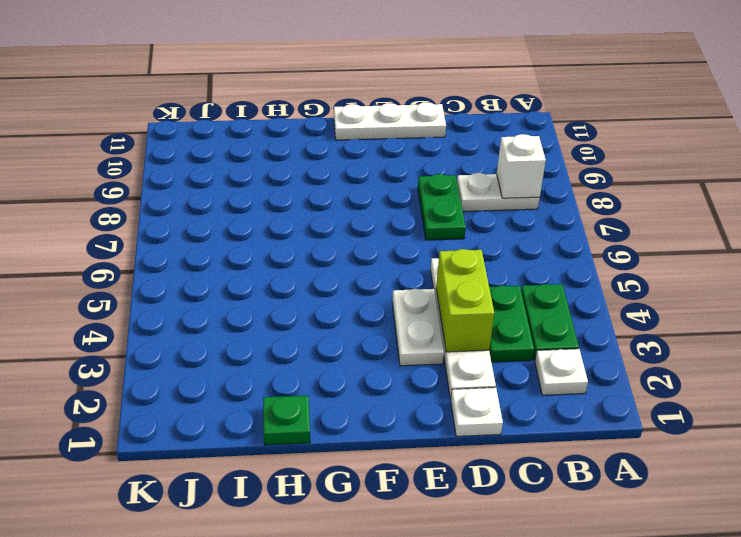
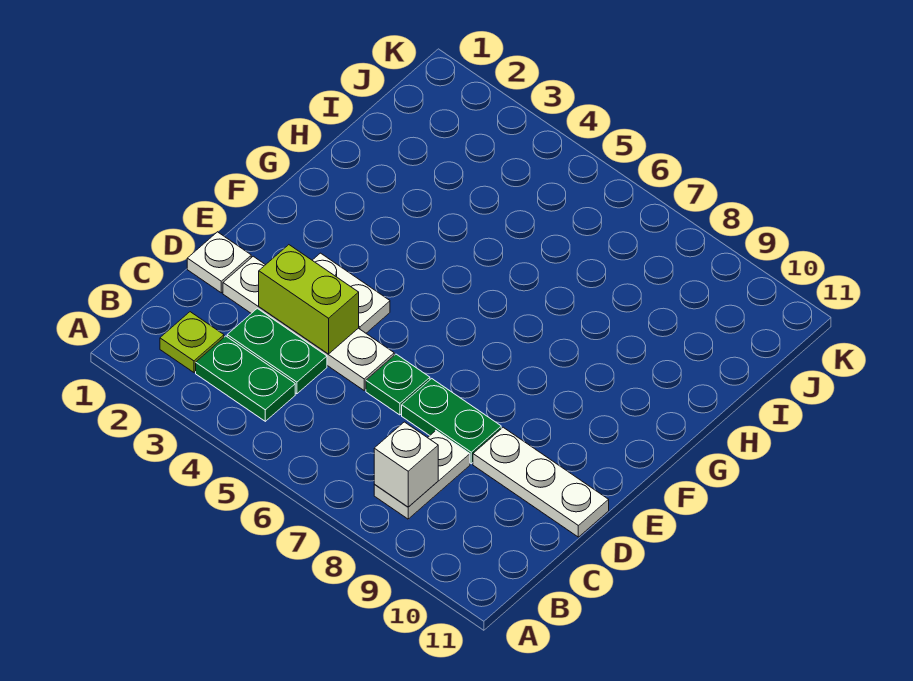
white 1x1 plate [535,349,588,395] -> lime 1x1 plate [160,312,224,372]
white 1x3 plate [334,102,446,140] -> white 1x3 plate turned to [473,427,609,537]
green 1x1 plate [263,395,310,445] -> green 1x1 plate moved to [366,354,430,415]

